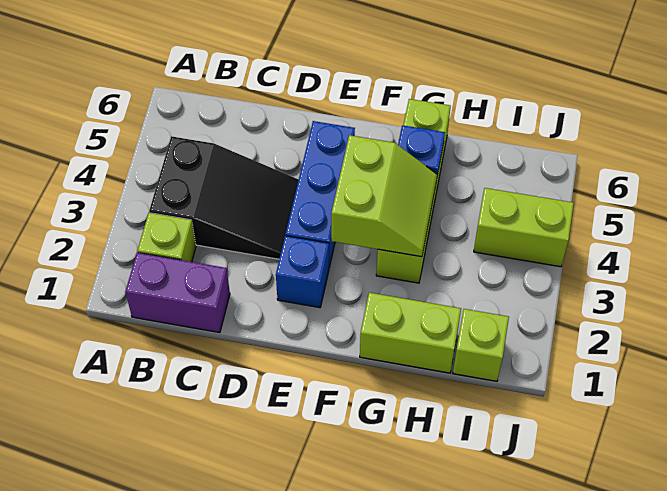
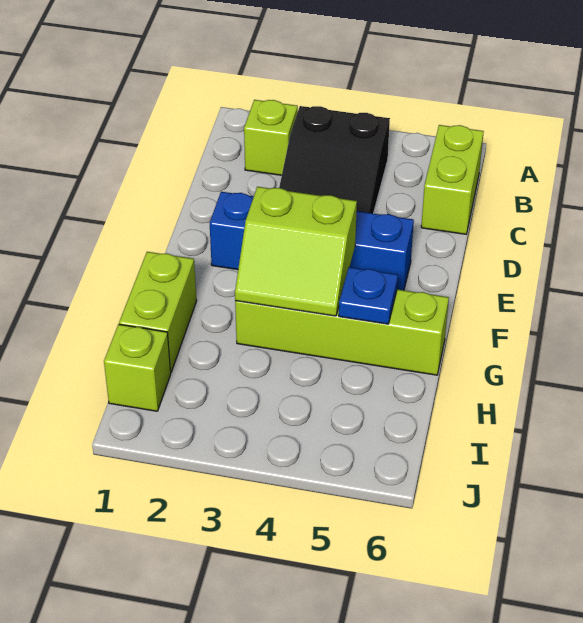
purple 1x2 brick [125,253,230,333] -> none
lime 1x2 brick [474,188,574,267] -> lime 1x2 brick moved to [421,125,484,234]

